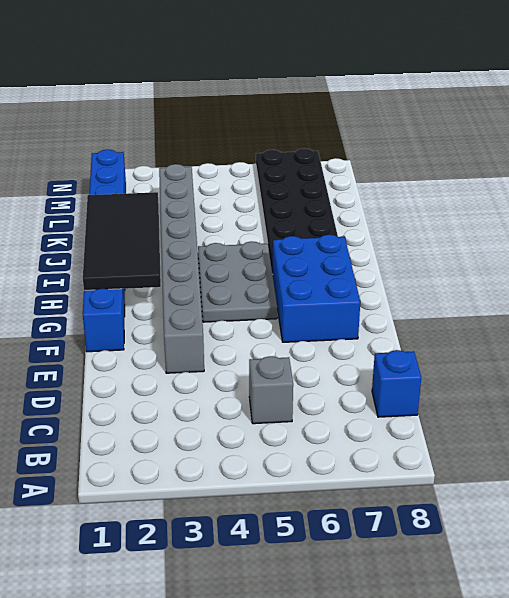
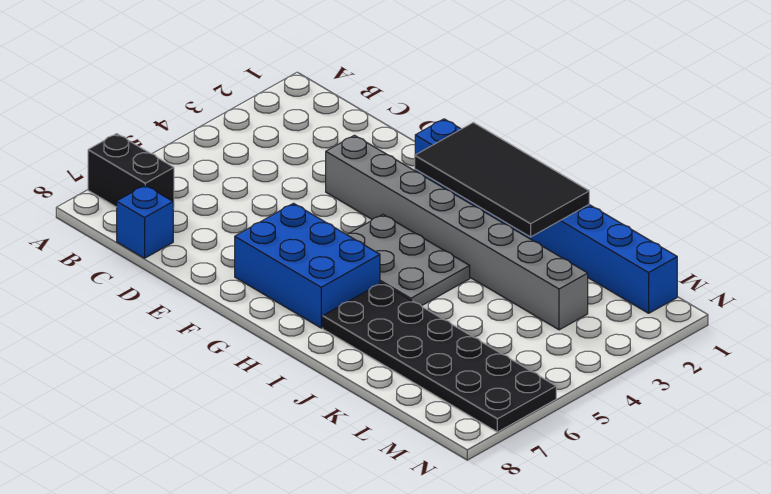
none -> black 1x2 brick [88,134,174,208]
grey 1x1 brick [249,356,293,424] -> none

